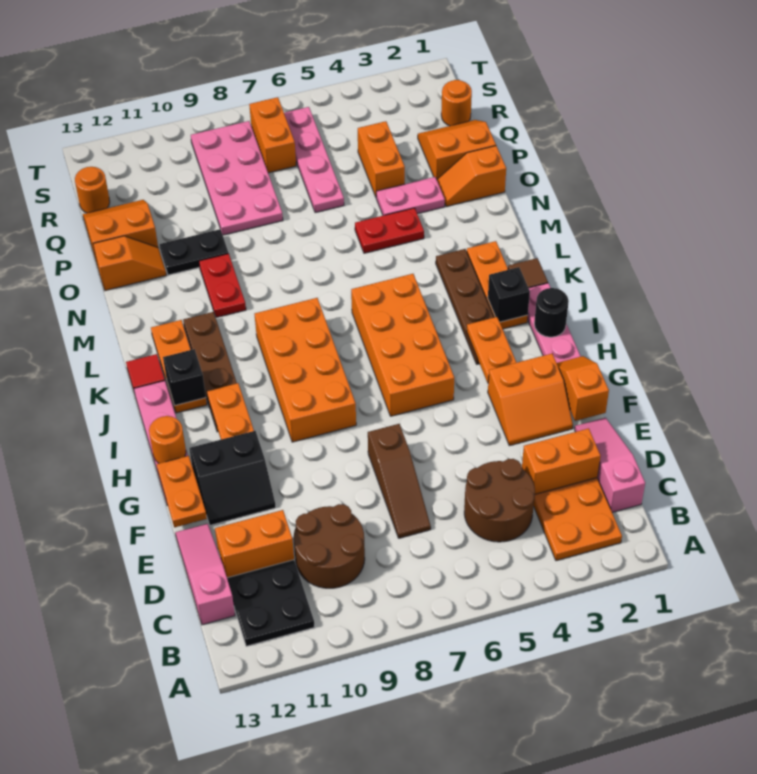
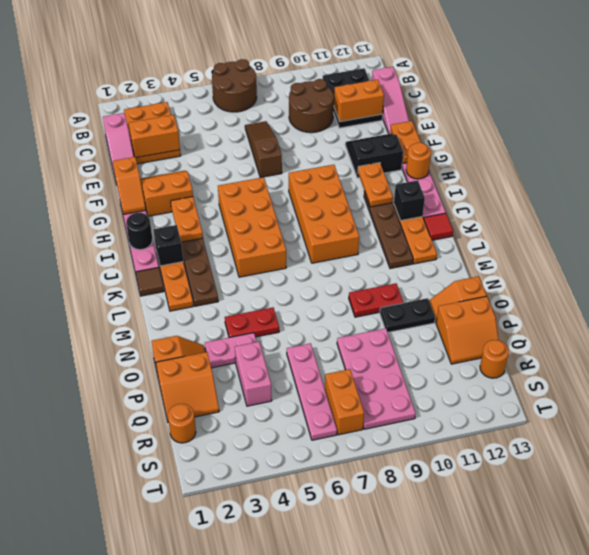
brown 2x2 round brick [464,459,535,542] -> brown 2x2 round brick moved to [212,59,257,112]
red 1x2 plate [199,254,246,317] -> red 1x2 plate turned to [349,283,403,317]
orange 1x2 brick [358,121,405,197] -> pink 1x2 brick [235,342,272,406]

